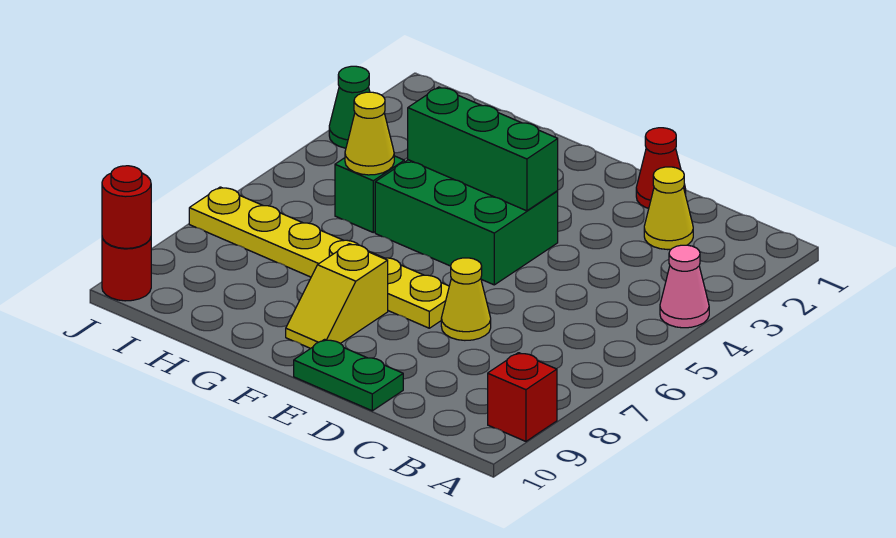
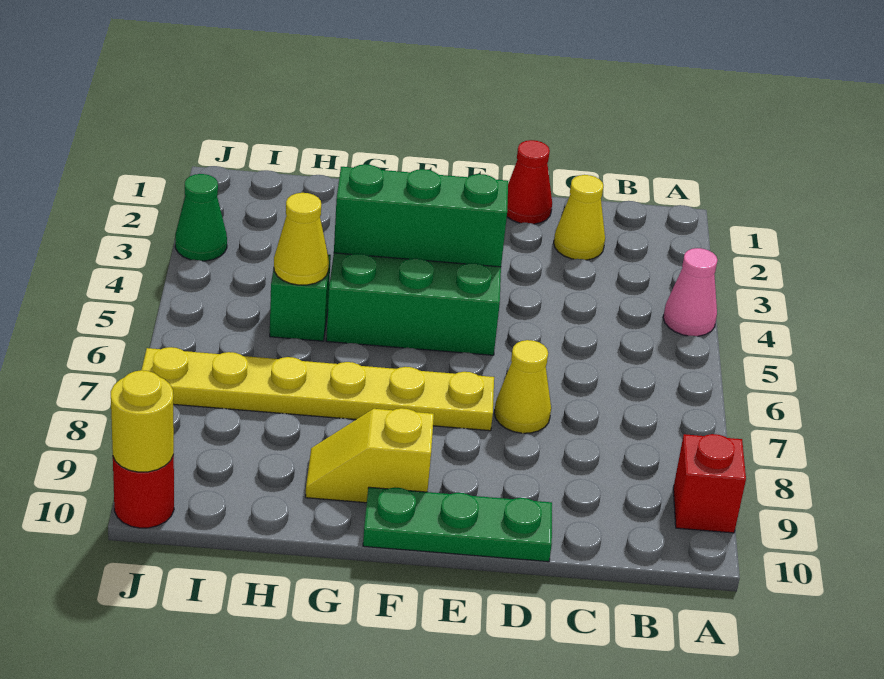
green 1x2 plate [294,339,403,411] -> green 1x3 plate [363,487,552,562]
yellow 1x2 slope [286,244,388,348] -> yellow 1x2 slope turned to [305,408,434,503]
red 1x1 round brick [102,166,151,248] -> yellow 1x1 round brick [111,370,174,472]

